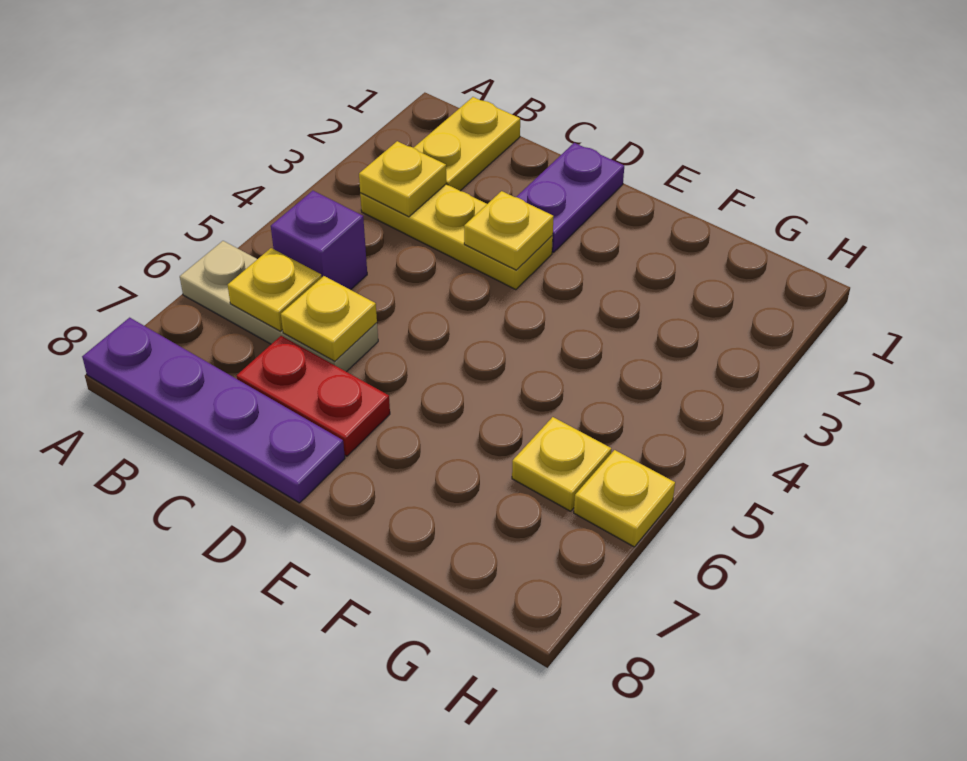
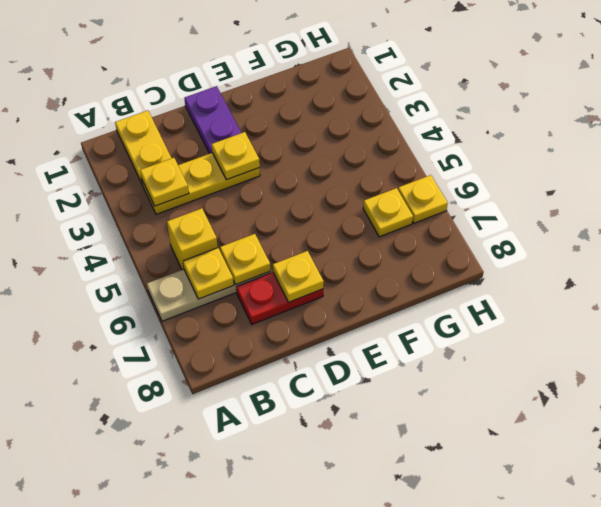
purple 1x4 plate [82,318,345,503] -> none
purple 1x1 brick [271,191,367,290] -> yellow 1x1 brick [167,208,218,270]
none -> yellow 1x1 plate [273,251,324,302]

